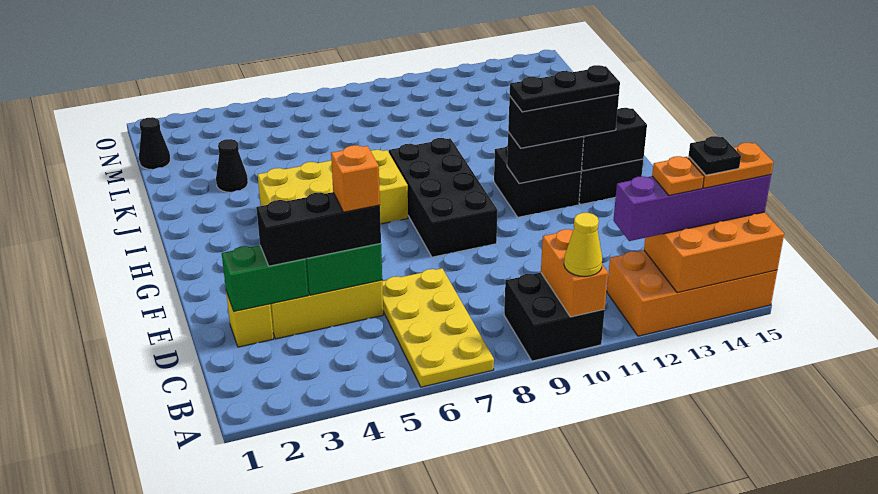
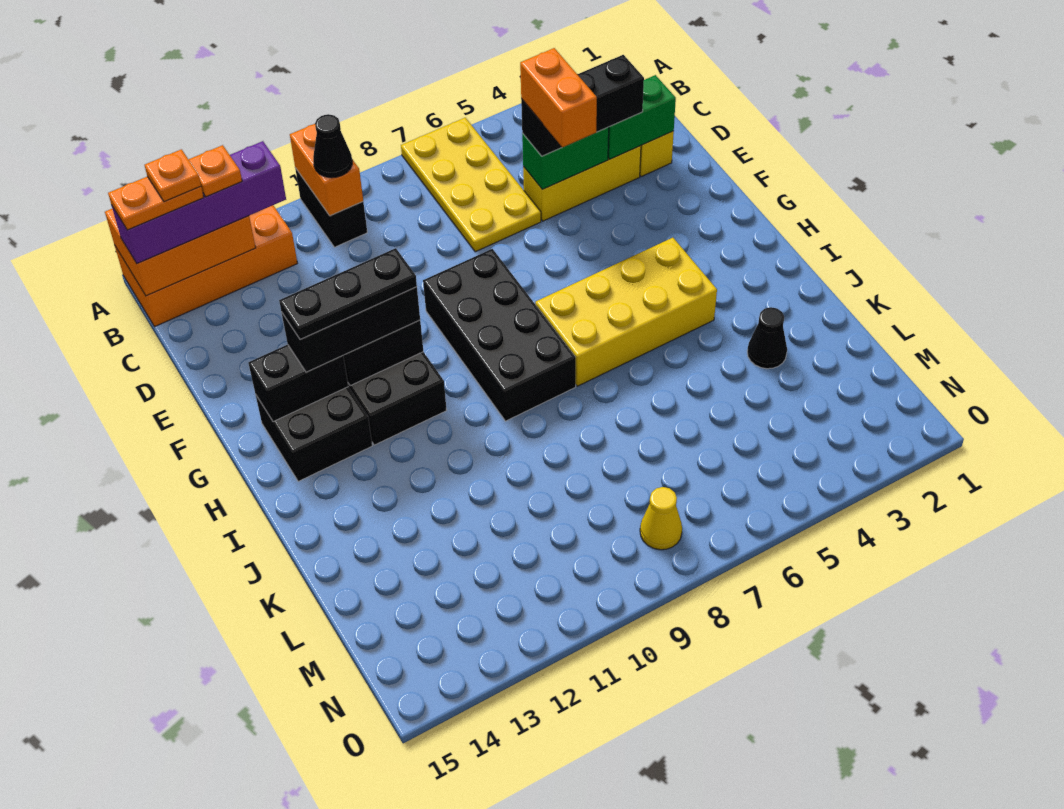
black 2x2 brick [504,273,605,361] -> black 1x2 brick [295,168,367,247]
yellow 1x1 cone [564,213,602,276] -> yellow 1x1 cone moved to [640,487,682,550]
black 1x1 plate [689,136,741,175] -> orange 1x1 plate [145,149,201,202]
orange 1x1 brick [331,145,380,212] -> orange 1x2 brick [520,48,597,147]
black 1x1 cone [139,117,170,170] -> black 1x1 cone moved to [313,114,352,178]

